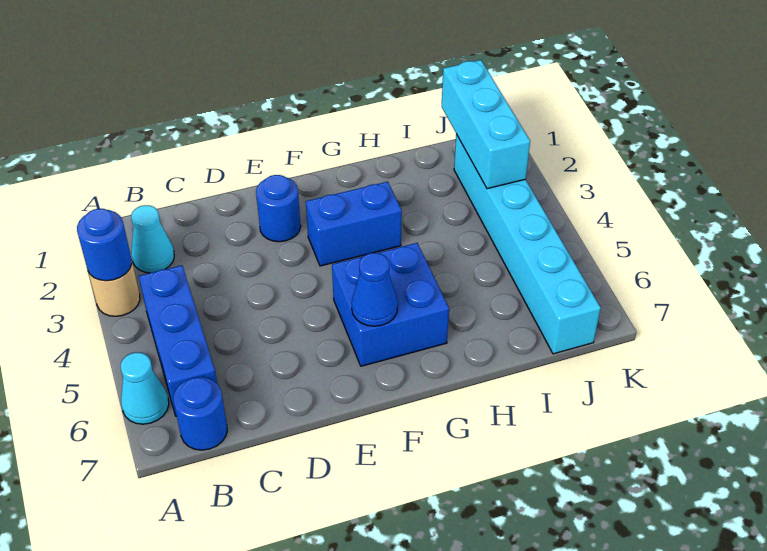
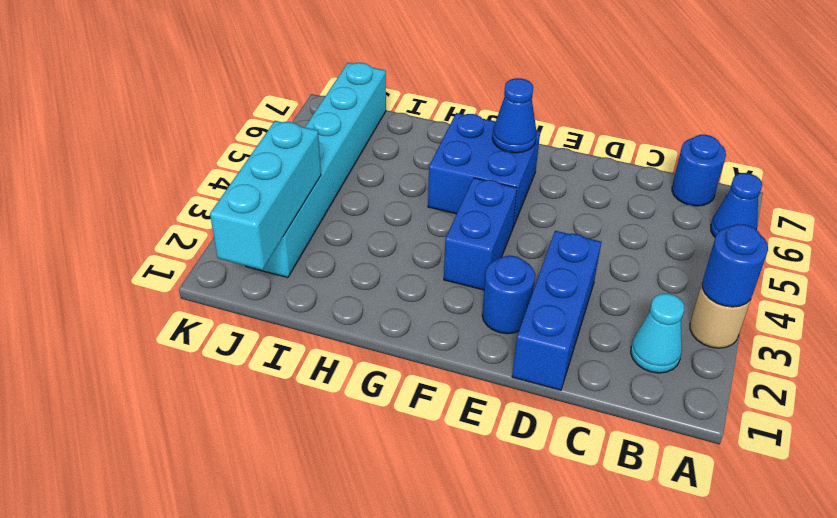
cyan 1x1 cone [121,353,169,424] -> blue 1x1 cone [711,173,762,237]
blue 1x3 brick [139,265,217,416] -> blue 1x3 brick moved to [512,231,601,390]
blue 1x2 brick [306,182,402,266] -> blue 1x2 brick turned to [444,178,517,290]

